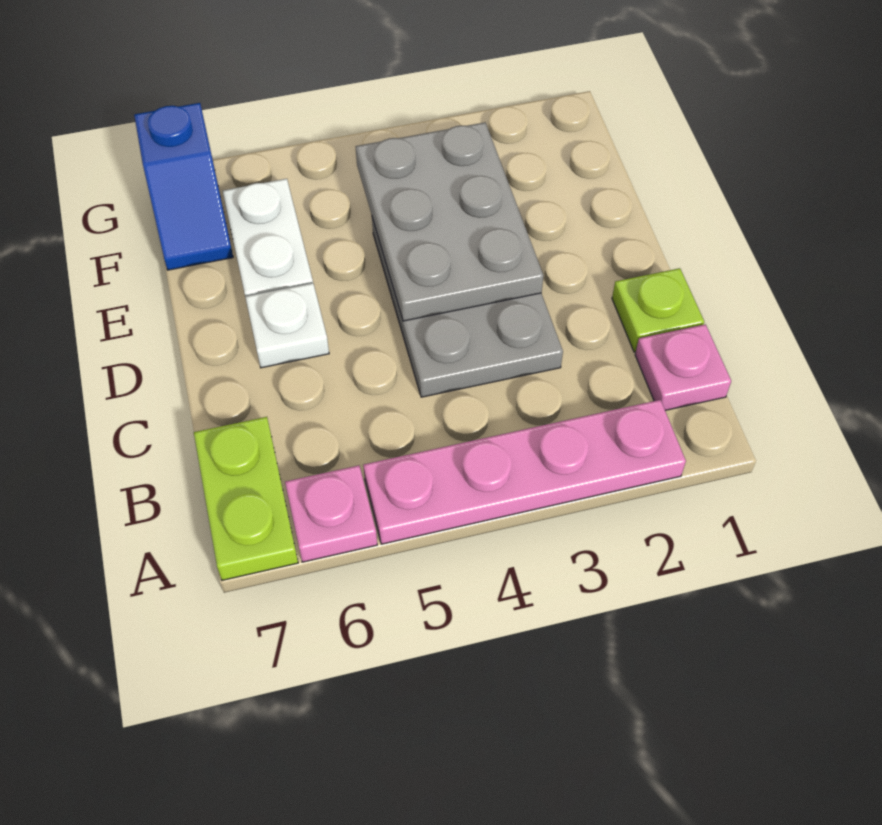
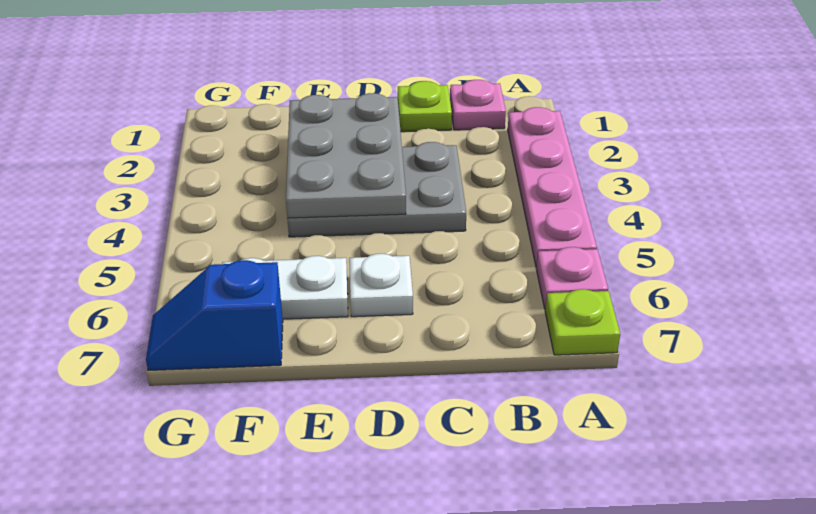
lime 1x2 plate [194,417,298,580] -> lime 1x1 plate [545,289,620,355]
grey 2x3 plate [356,122,543,321] -> grey 2x3 plate turned to [286,93,406,218]
blue 1x2 slope [134,103,233,270] -> blue 1x2 slope turned to [146,260,283,370]

